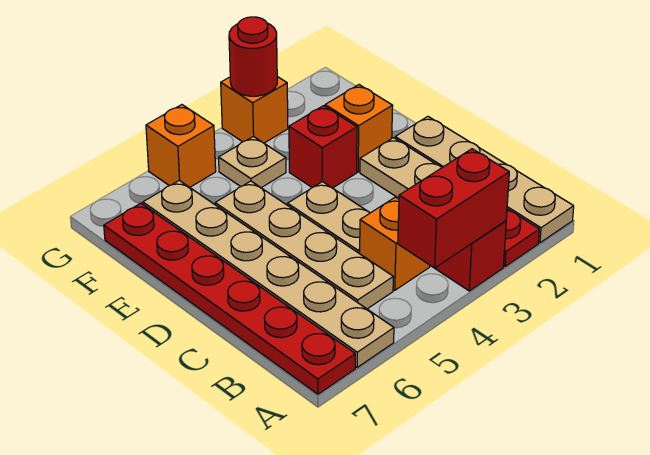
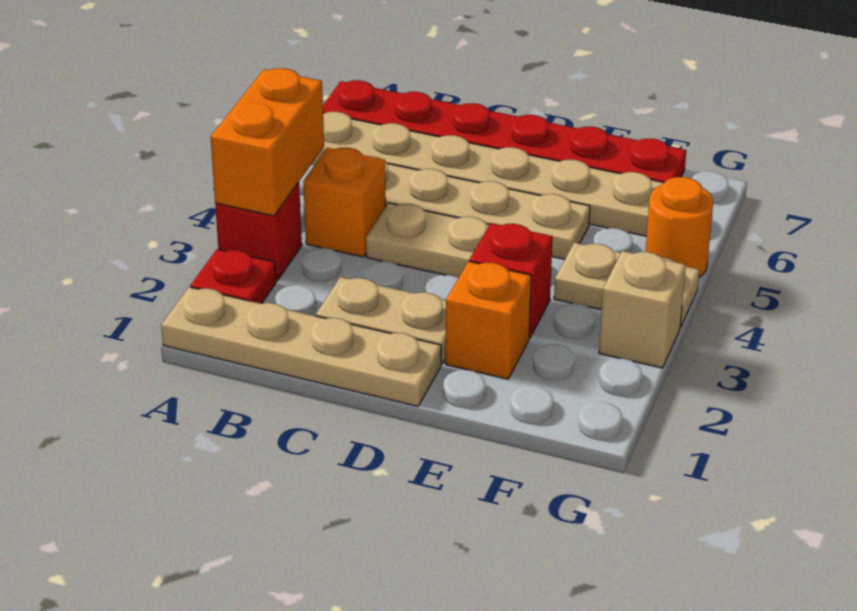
red 1x2 brick [398,149,509,268] -> orange 1x2 brick [211,68,324,216]
tan 1x1 plate [219,136,286,188] -> tan 1x2 plate [554,243,699,327]
orange 1x1 brick [221,77,288,143] -> tan 1x1 brick [599,251,686,368]
red 1x1 round brick [229,17,277,96] -> none
orange 1x1 brick [146,105,216,187] -> orange 1x1 round brick [645,177,713,277]

